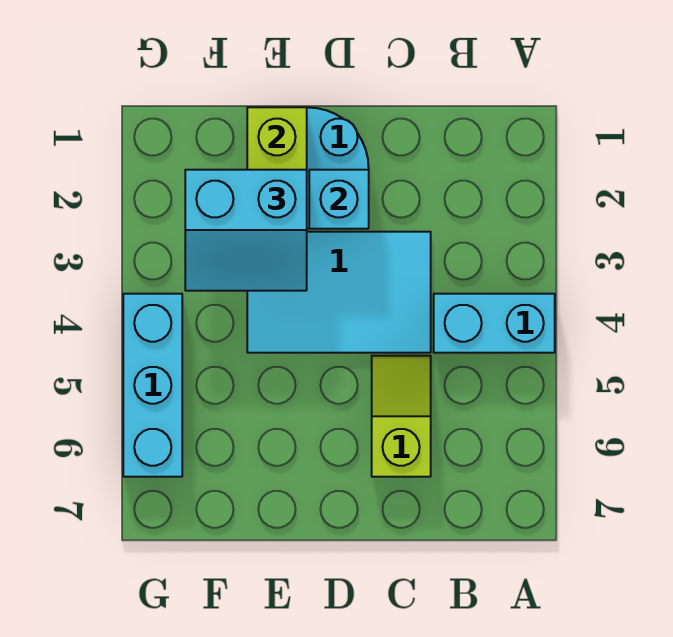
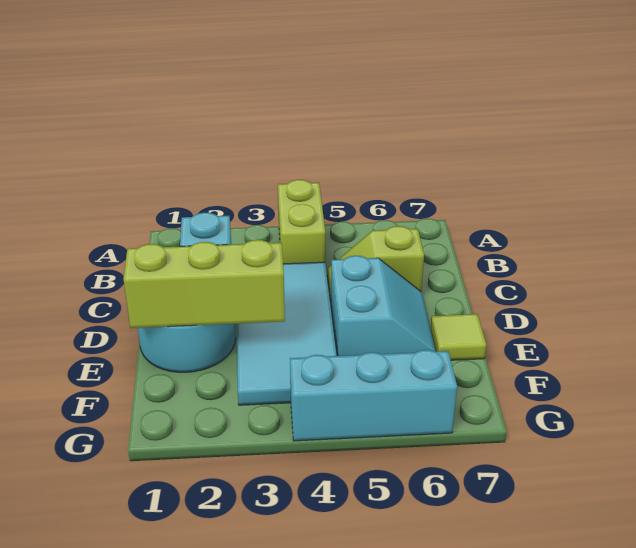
cyan 1x2 brick [434,294,555,353] -> lime 1x2 brick [278,180,325,264]
cyan 2x3 tile [247,232,431,353] -> cyan 2x4 tile [237,262,337,405]
cyan 2x2 slope [185,170,307,291] -> cyan 2x2 slope moved to [331,256,436,356]
none -> lime 1x1 tile [431,314,486,360]

